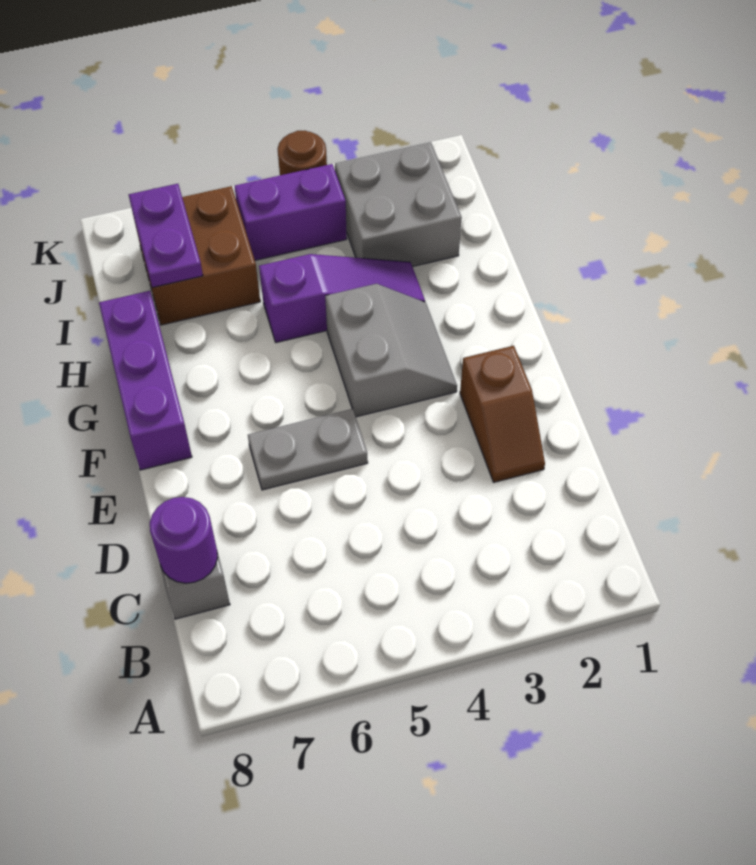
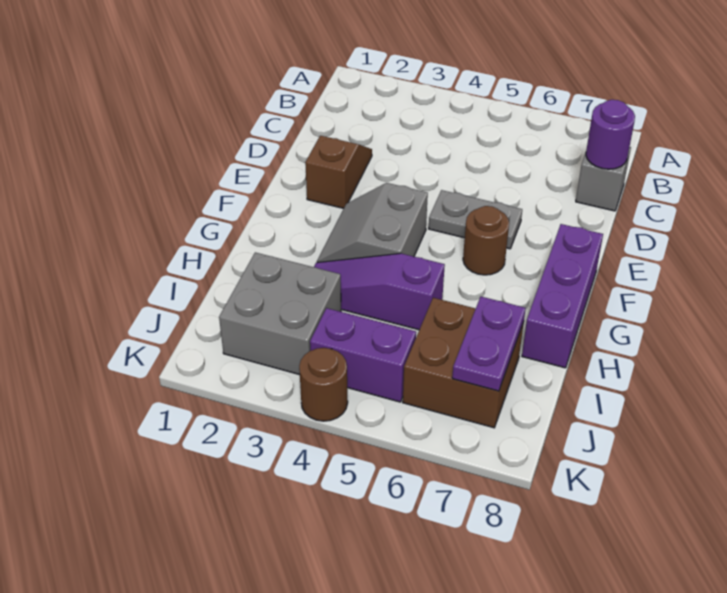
none -> brown 1x1 round brick [463,206,509,275]

